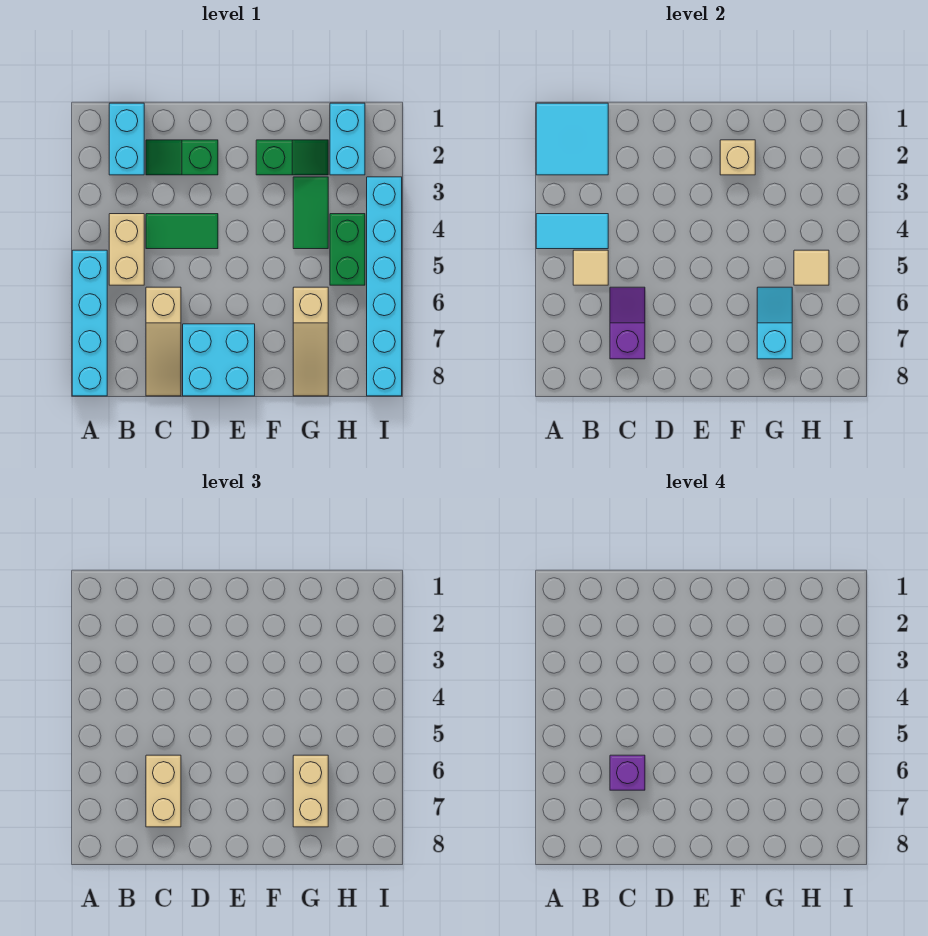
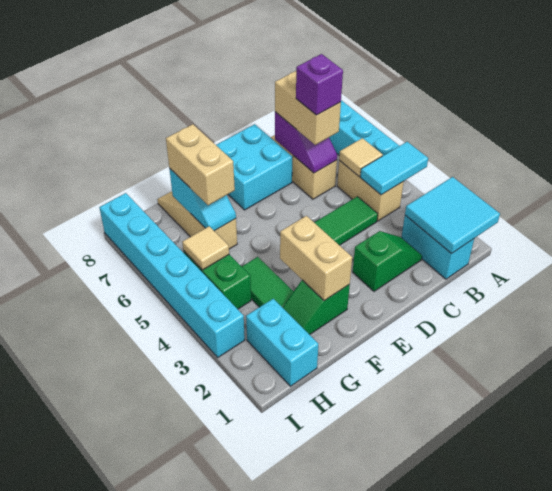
tan 1x1 brick [720,140,755,175] -> tan 1x2 brick [280,216,352,301]

